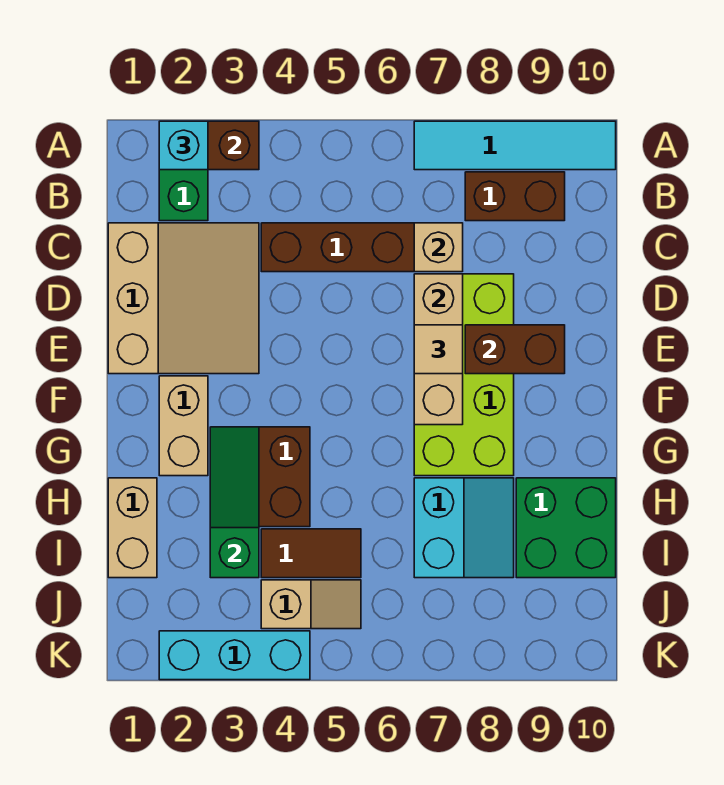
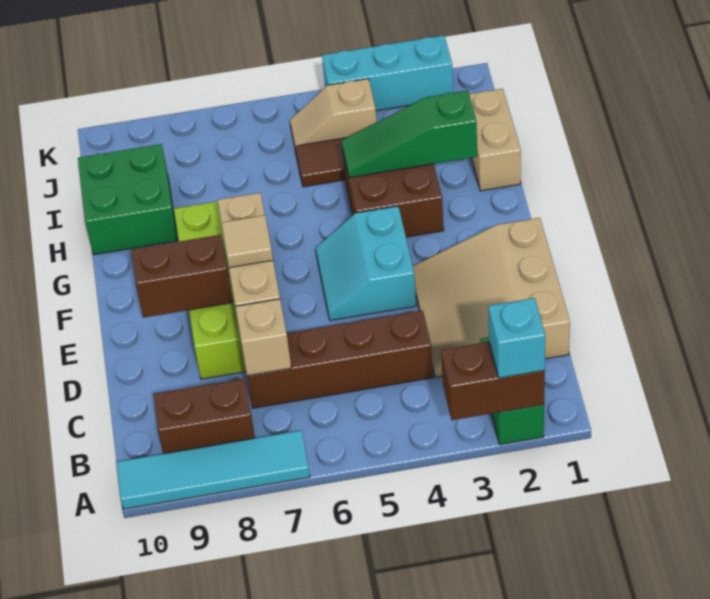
tan 1x2 brick [159,376,208,476] -> none
green 1x3 slope [210,427,259,578] -> green 1x3 slope turned to [342,91,477,178]
cyan 2x2 slope [414,478,514,578] -> cyan 2x2 slope moved to [315,206,416,321]

